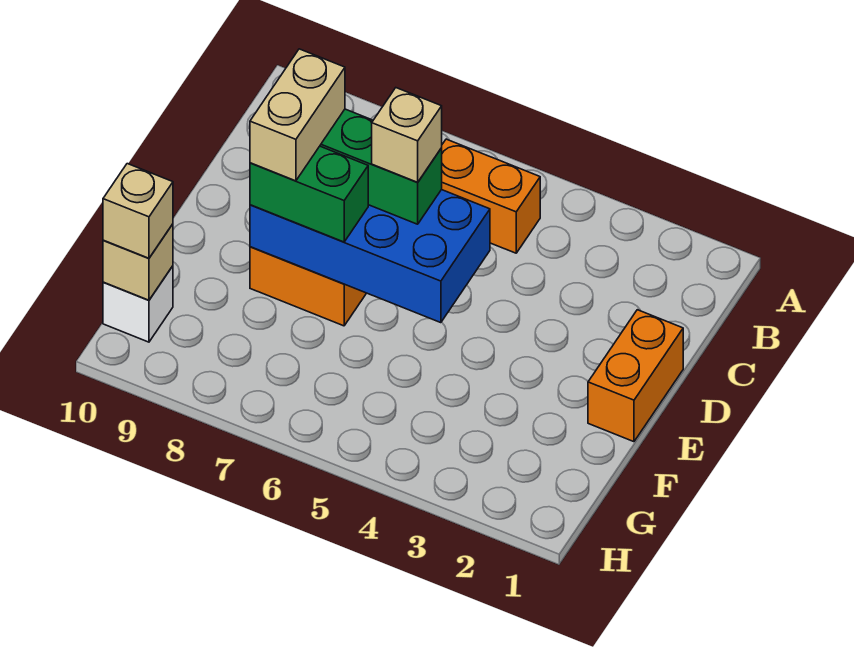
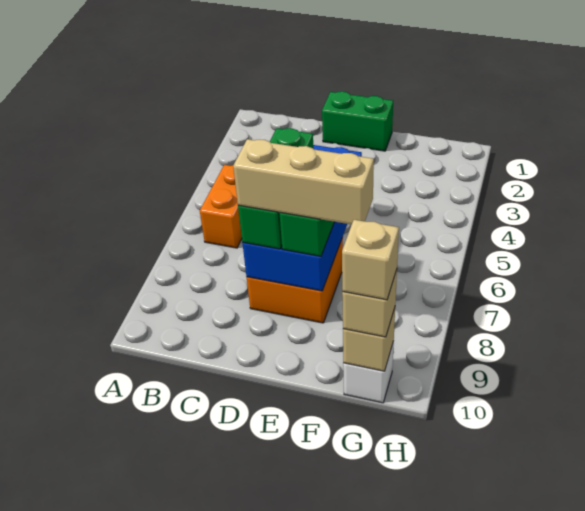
orange 1x2 brick [588,310,683,442] -> green 1x2 brick [322,92,393,151]
tan 1x1 brick [372,88,442,182] -> tan 1x1 brick moved to [342,220,399,300]
tan 1x2 brick [250,49,345,181] -> tan 1x3 brick [233,139,374,225]

